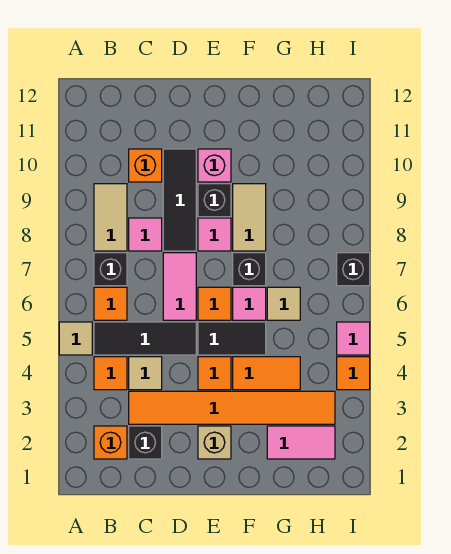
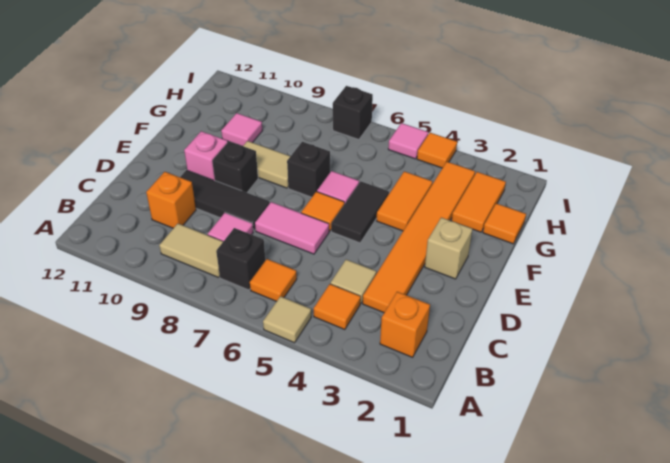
black 1x3 tile [94,322,196,355] -> none
black 1x1 brick [129,426,162,459] -> none
orange 1x1 tile [198,357,231,390] -> orange 1x1 tile moved to [483,203,526,244]
pink 1x1 tile [198,218,231,251] -> pink 1x1 tile moved to [221,113,262,146]
pink 1x2 tile [267,426,335,459] -> orange 1x2 tile [452,172,506,232]
tan 1x1 tile [267,287,300,320] -> none

